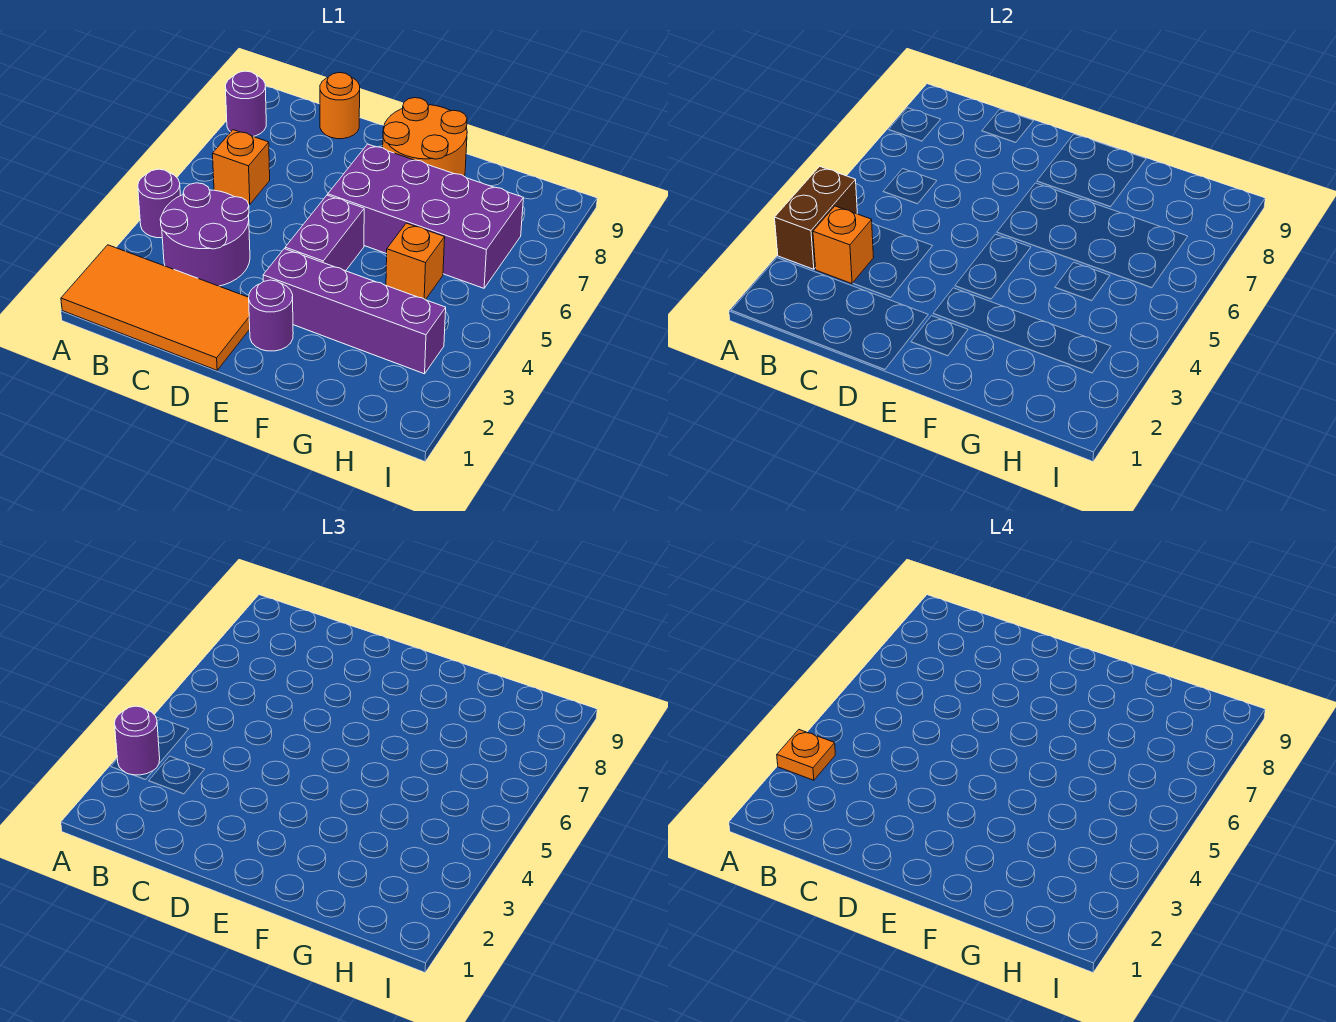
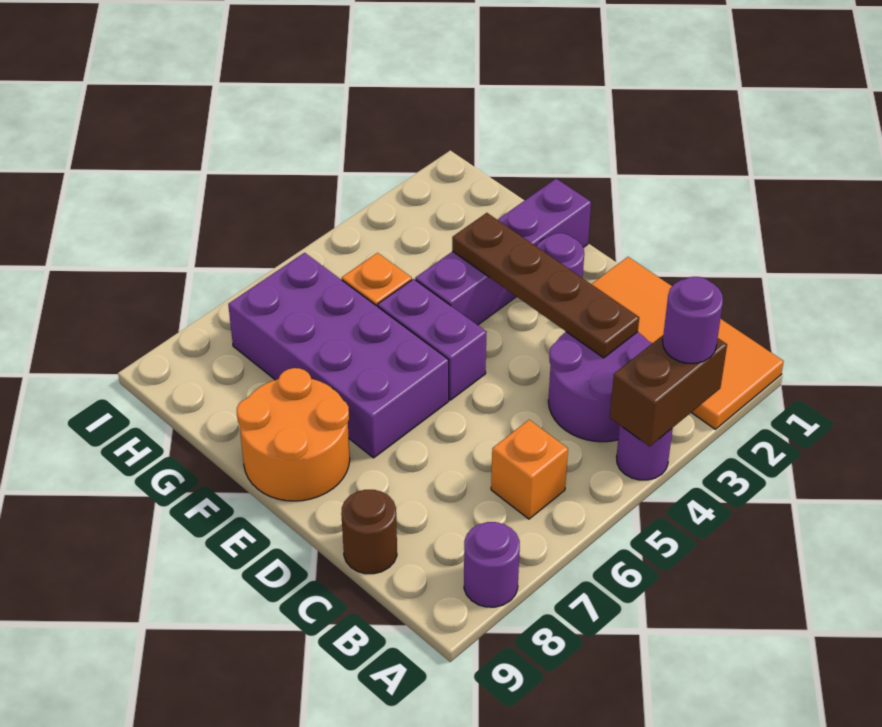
orange 1x1 plate [777,730,835,780] -> none
orange 1x1 brick [813,206,874,284] -> none
none -> brown 1x4 plate [452,213,639,358]
orange 1x1 round brick [320,73,360,139] -> brown 1x1 round brick [341,490,397,574]
purple 1x4 brick [263,249,446,374] -> purple 1x4 brick turned to [415,179,591,325]
purple 1x2 brick [285,195,364,271] -> purple 1x2 brick turned to [378,279,487,400]

